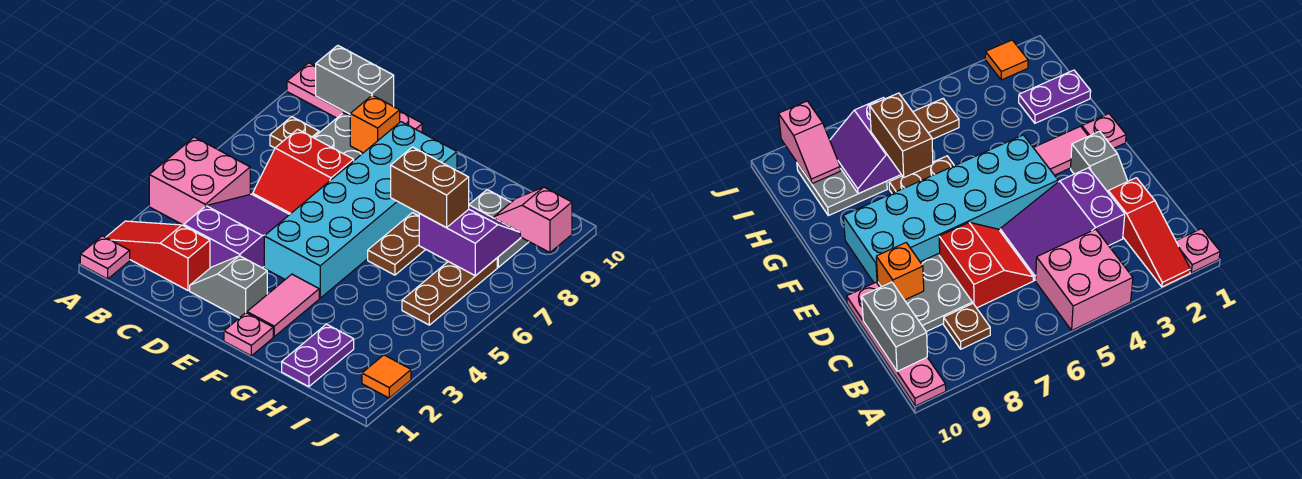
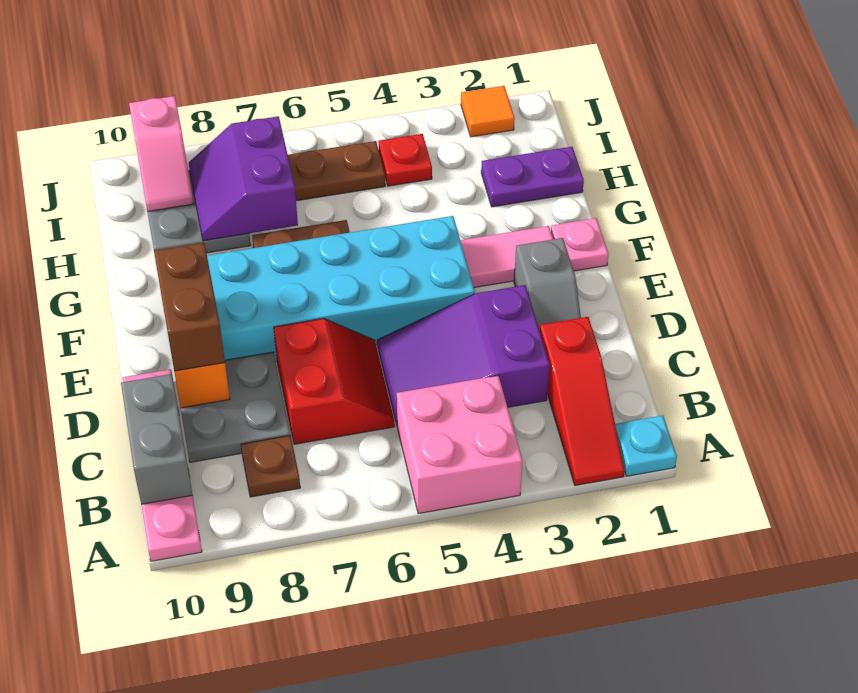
pink 1x1 plate [80,236,130,279] -> cyan 1x1 plate [615,416,677,476]
brown 1x2 brick [391,147,469,228] -> brown 1x2 brick moved to [154,243,225,371]
none -> red 1x1 plate [378,134,432,186]

